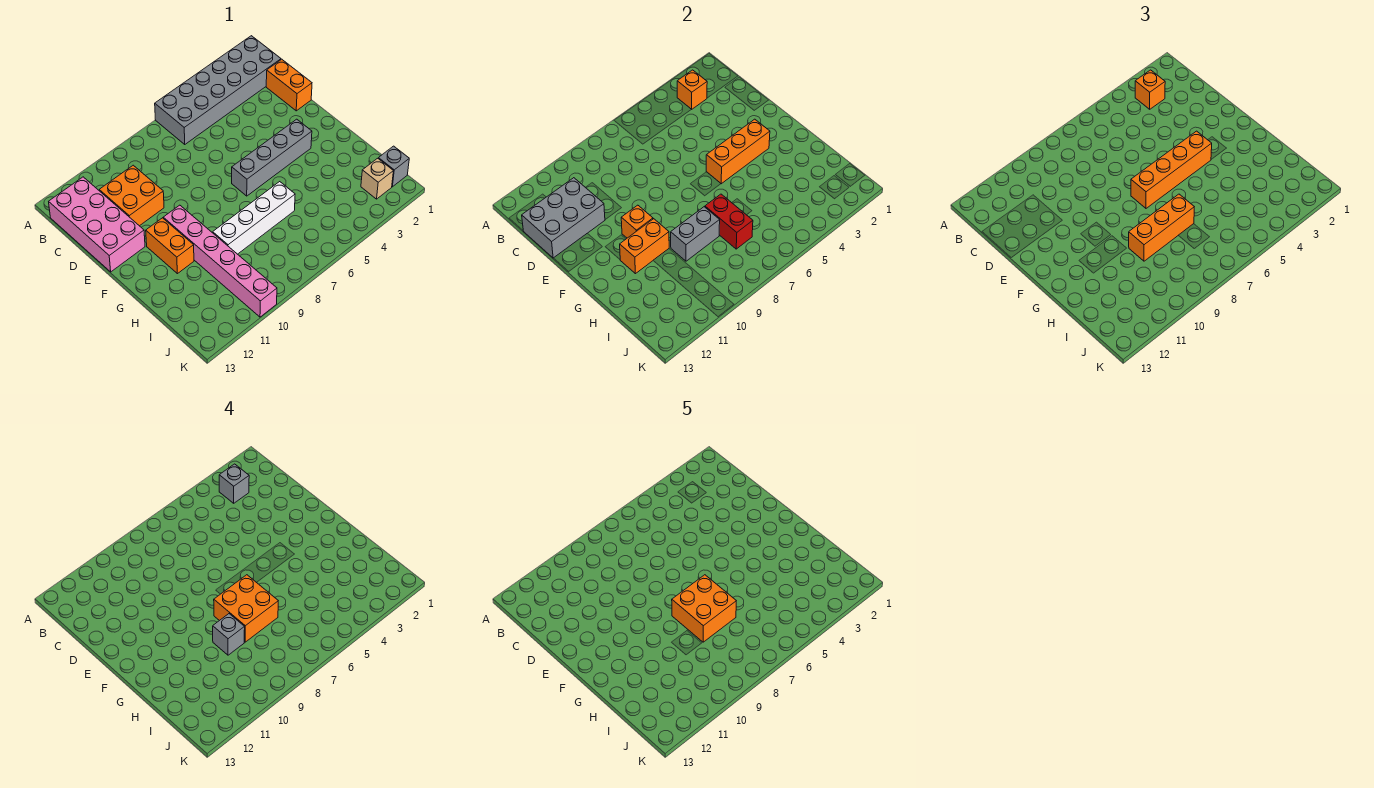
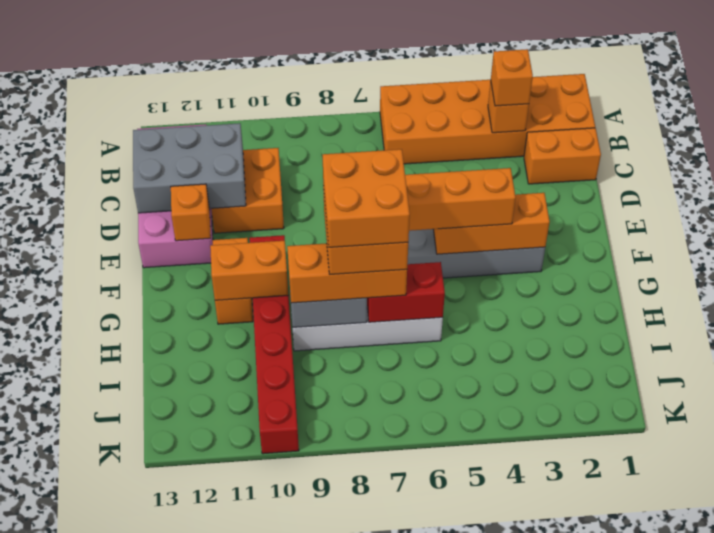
grey 2x6 brick [155,36,281,144] -> orange 2x6 brick [380,74,595,164]
grey 1x1 brick [219,464,249,503] -> none
orange 1x2 brick [266,59,312,111] -> orange 1x2 brick turned to [524,128,601,184]
pink 1x6 brick [163,205,277,317] -> red 1x6 brick [249,235,299,454]
orange 1x1 brick [621,205,653,238] -> orange 1x1 brick moved to [171,184,211,241]
red 1x2 brick [705,194,753,249] -> red 1x2 brick turned to [367,262,445,322]
grey 1x1 brick [213,614,245,655] -> none
grey 1x1 brick [378,146,409,187] -> none
tan 1x1 brick [361,158,393,199] -> none

